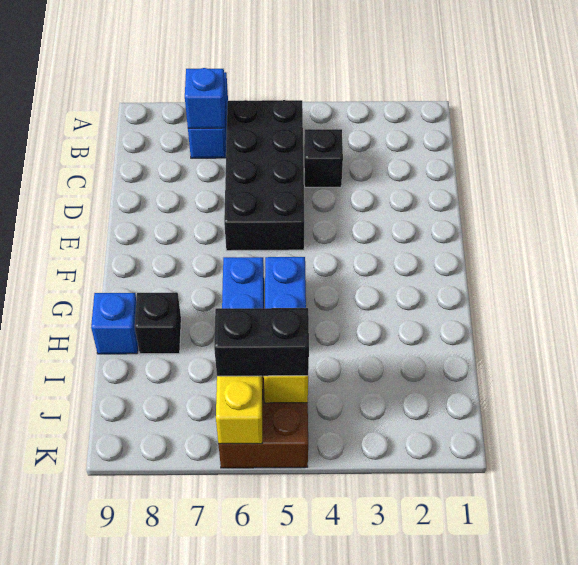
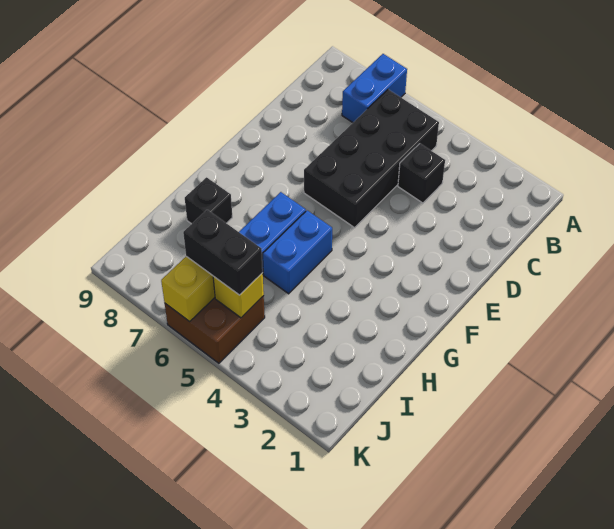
blue 1x1 brick [185,68,226,128] -> none
blue 1x1 brick [91,293,138,354] -> none

